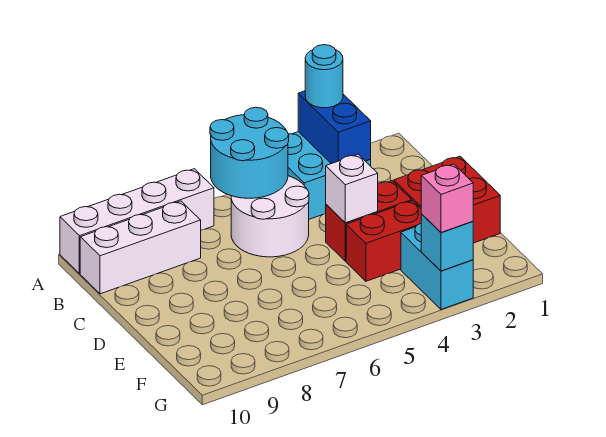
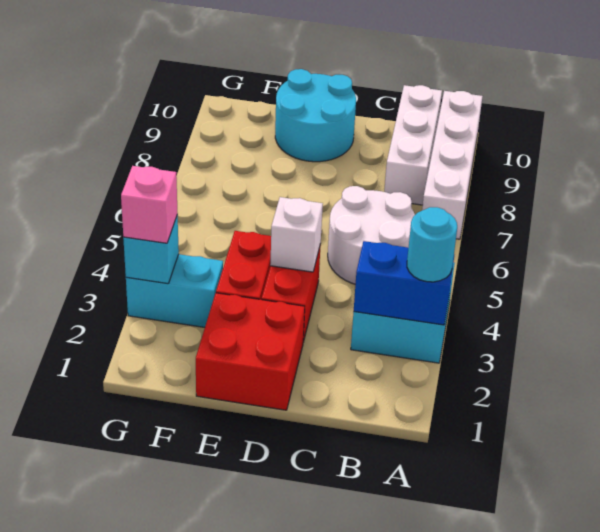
cyan 2x2 round brick [210,107,289,198] -> cyan 2x2 round brick moved to [275,69,356,162]

